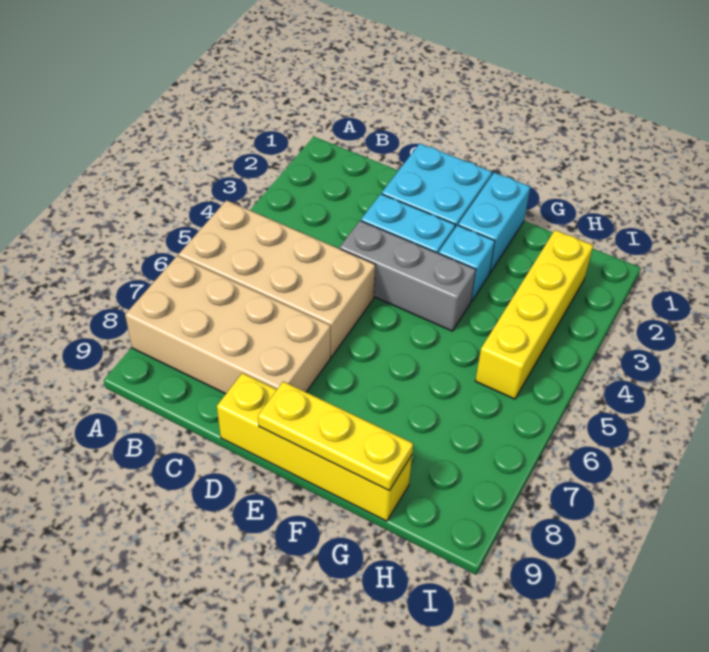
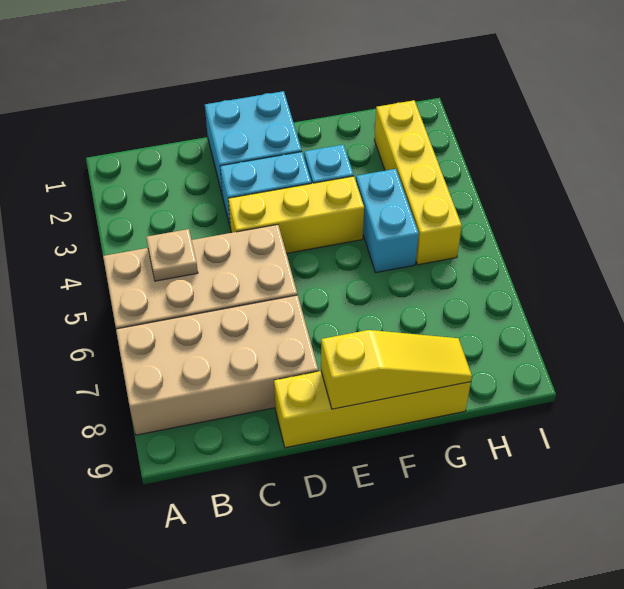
none -> tan 1x1 plate [146,229,198,281]
grey 1x3 brick [339,221,476,331] -> yellow 1x3 brick [228,176,364,253]
yellow 1x3 plate [258,381,413,490] -> yellow 1x3 slope [321,330,472,409]
cyan 1x2 brick [458,173,530,273] -> cyan 1x2 brick moved to [356,169,419,273]

